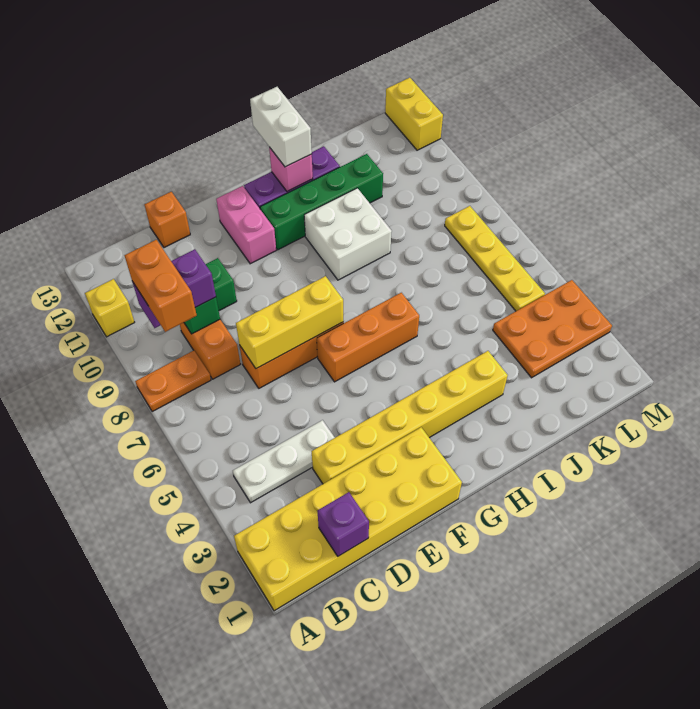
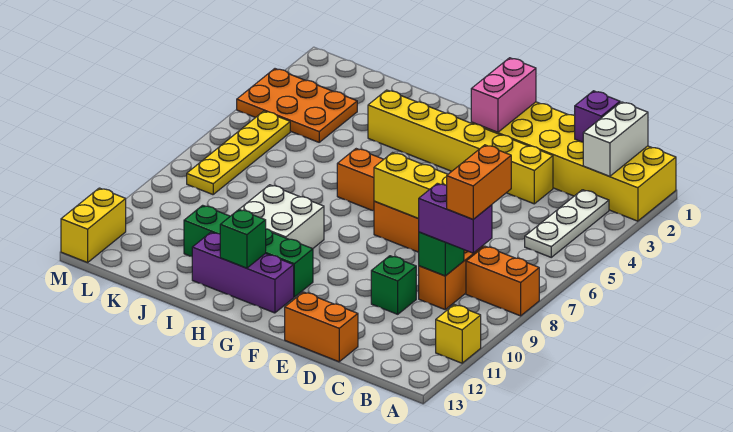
orange 1x2 plate [135,350,211,412] -> orange 1x2 brick [466,246,539,316]
white 1x3 plate [233,420,335,503] -> white 1x3 plate turned to [525,190,609,257]
orange 1x1 brick [144,192,190,248] -> orange 1x2 brick [285,292,358,362]
pink 1x2 brick [216,186,276,264] -> pink 1x2 brick moved to [471,58,536,132]
pink 1x1 brick [269,147,313,191] -> green 1x1 brick [220,210,266,268]
white 1x2 brick [250,87,312,167] -> white 1x2 brick moved to [583,102,648,177]

